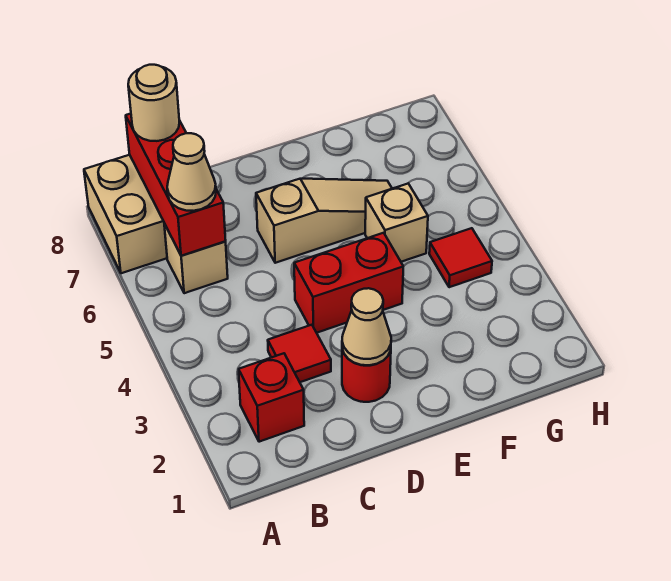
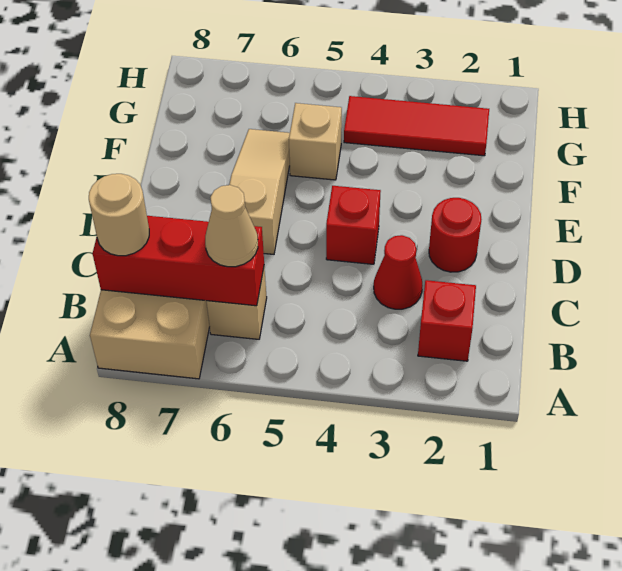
red 1x1 tile [268,325,331,382] -> red 1x1 cone [374,235,423,309]
tan 1x1 cone [342,288,391,365] -> none
red 1x2 brick [294,233,403,333] -> red 1x1 brick [326,186,381,264]
red 1x1 tile [429,228,492,287] -> red 1x3 tile [344,96,489,156]

